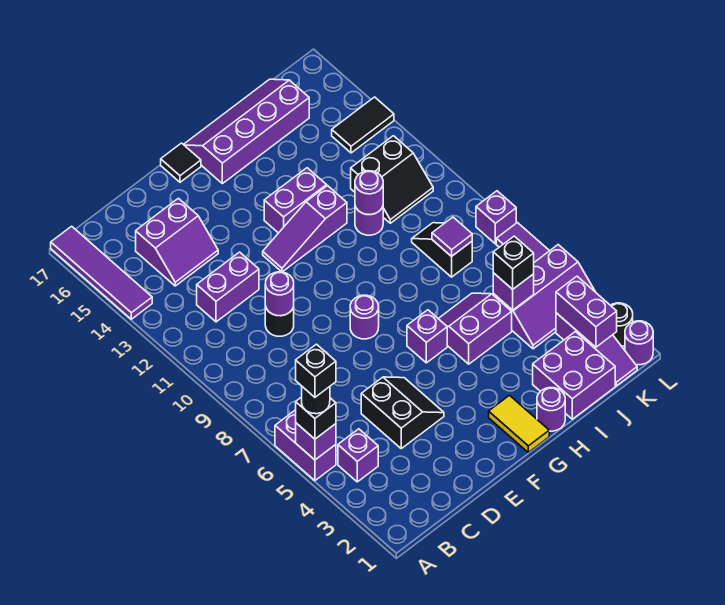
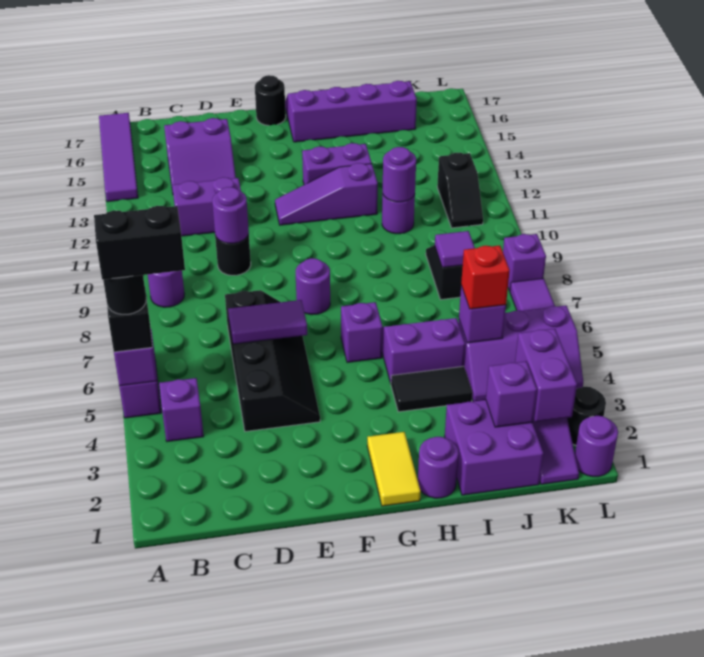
black 1x1 brick [296,344,336,397] -> black 1x2 brick [94,206,185,280]
none -> purple 1x1 round brick [148,271,184,307]
black 2x2 slope [361,377,444,448] -> black 2x4 slope [225,290,320,432]
none -> purple 1x2 tile [228,300,307,344]
black 1x1 tile [161,143,201,182] -> black 1x1 round brick [255,75,286,126]
none -> purple 1x1 brick [486,361,537,427]
black 1x1 brick [493,236,534,289] -> red 1x1 brick [461,246,510,309]
black 2x2 slope [351,136,433,223] -> black 1x2 slope [437,153,483,228]
black 1x2 tile [332,97,394,153] -> black 1x2 tile moved to [391,366,472,412]

